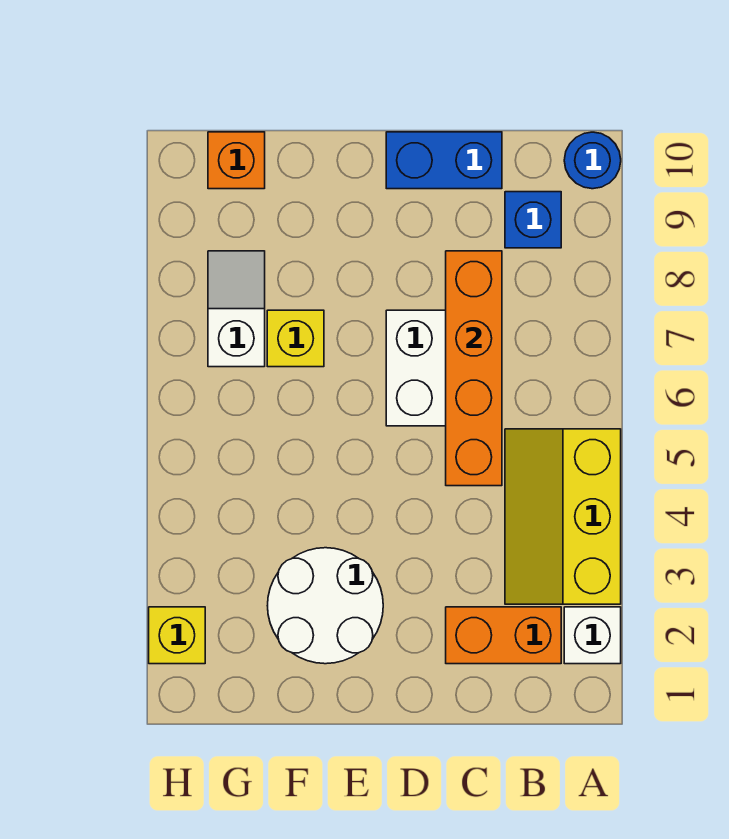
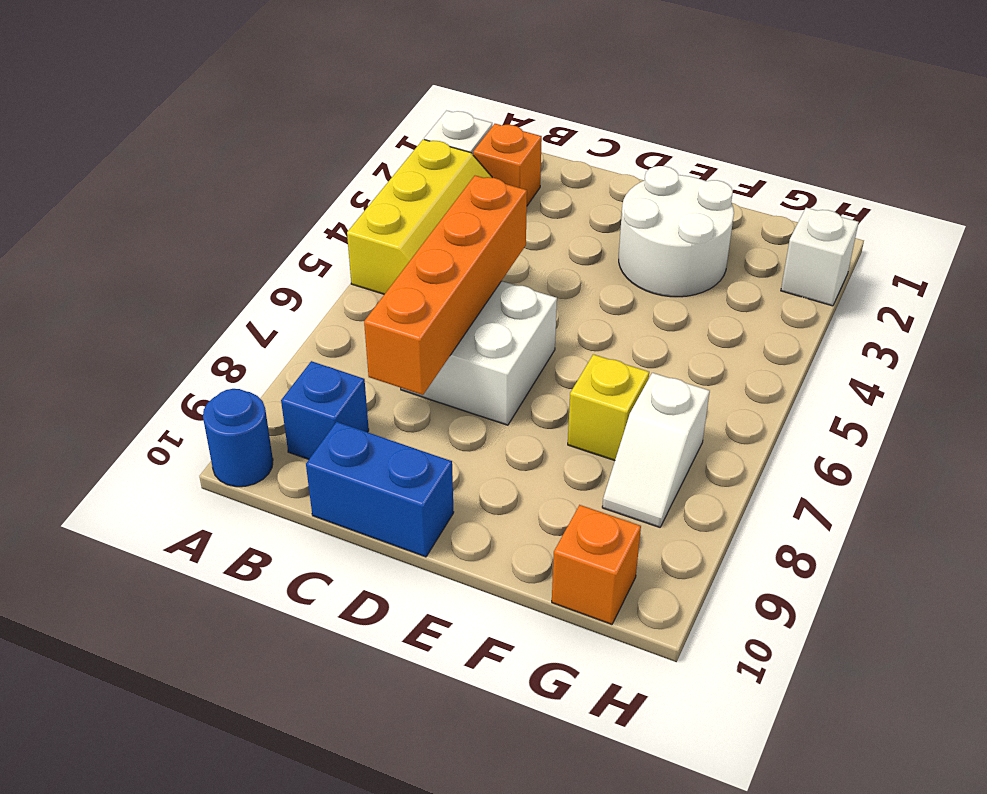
orange 1x2 brick [446,607,561,664] -> orange 1x1 brick [473,124,542,205]
yellow 1x1 brick [149,607,205,664] -> white 1x1 brick [781,208,859,306]

